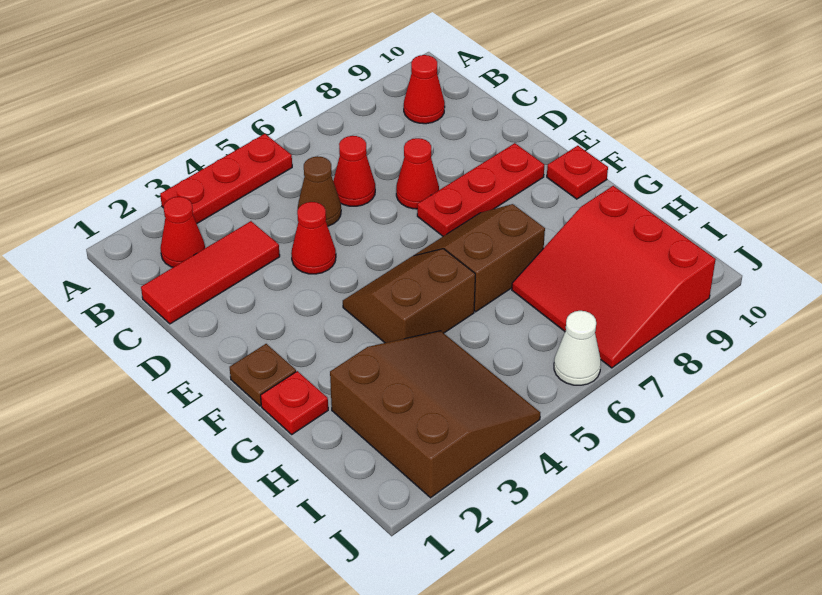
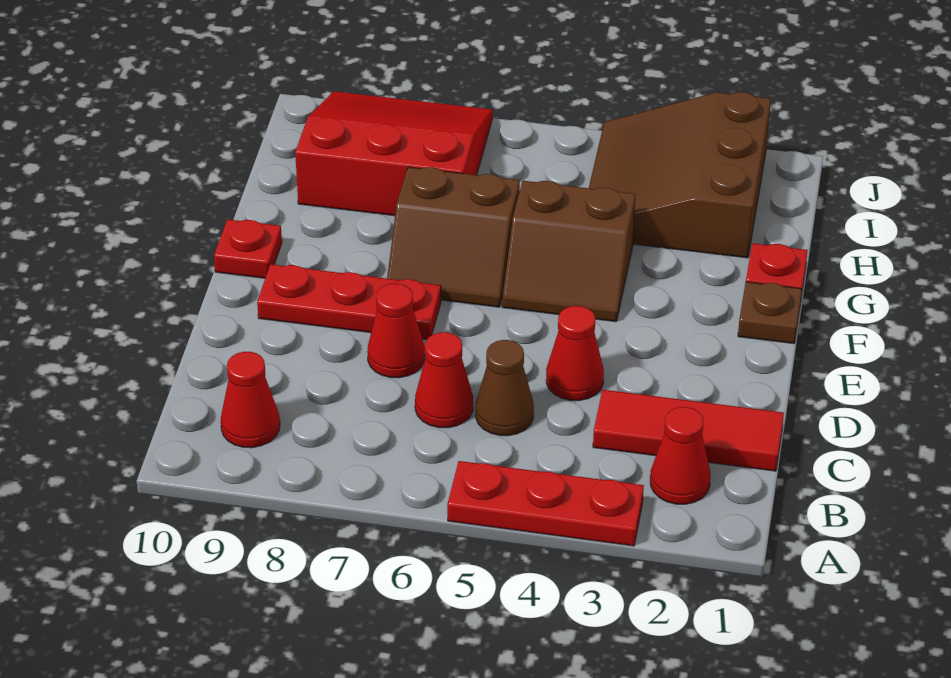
red 3x3 slope [512,186,716,368] -> red 3x3 slope turned to [295,91,493,216]
white 1x1 cone [554,311,601,385] -> none

